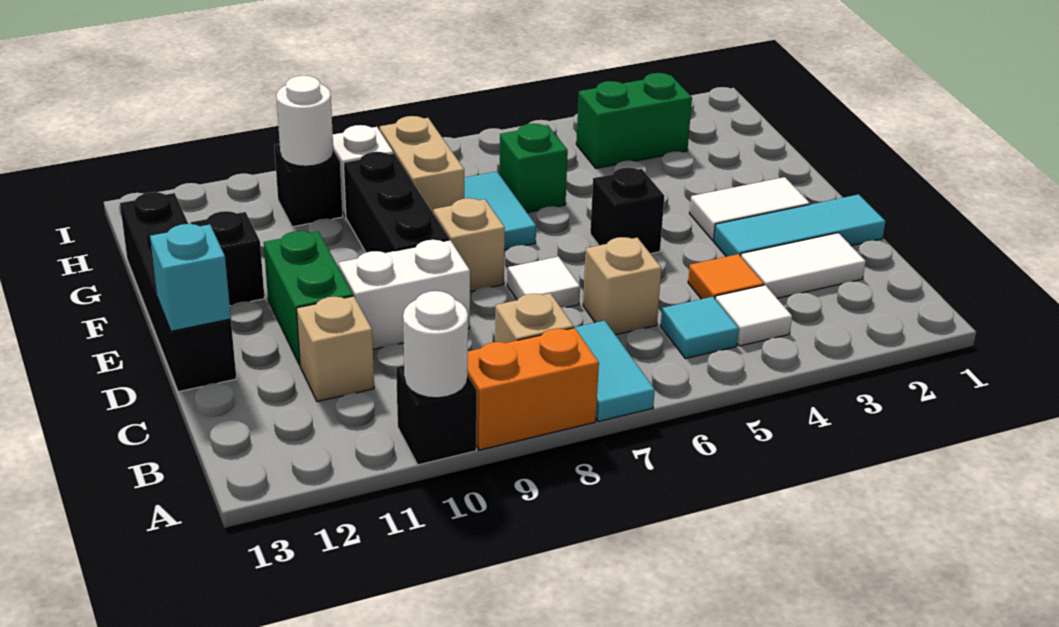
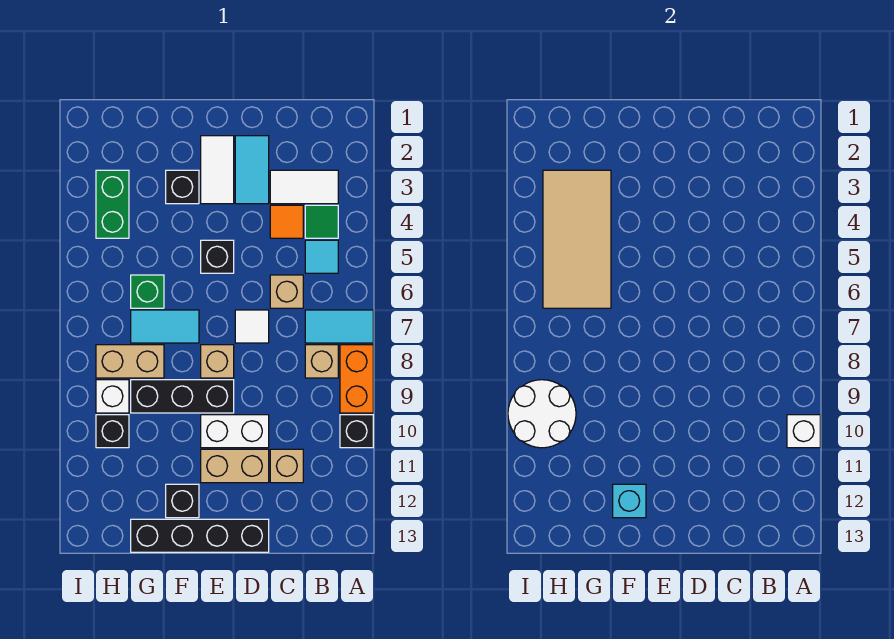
white 1x1 round brick [403,291,468,398] -> white 1x1 brick [787,415,820,448]
white 1x1 tile [715,285,792,346] -> green 1x1 tile [305,205,338,238]
white 1x2 tile [741,233,866,298] -> white 1x2 tile turned to [270,170,338,204]
cyan 1x3 tile [714,194,885,257] -> cyan 1x2 tile [235,136,269,204]
white 1x2 brick [339,240,470,349] -> white 1x2 brick turned to [201,415,269,448]
green 1x2 brick [264,231,353,365] -> tan 1x2 brick [201,449,269,483]
cyan 1x1 brick [150,224,231,331] -> cyan 1x1 brick moved to [613,484,646,518]
none -> black 1x1 brick [166,170,199,204]
none -> tan 2x4 tile [543,170,611,308]
white 1x1 round brick [276,76,333,166] -> white 2x2 round brick [508,380,576,448]

